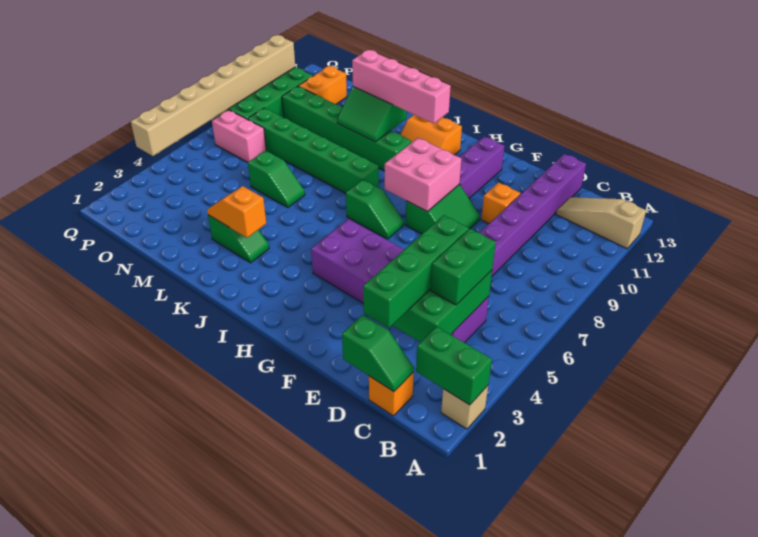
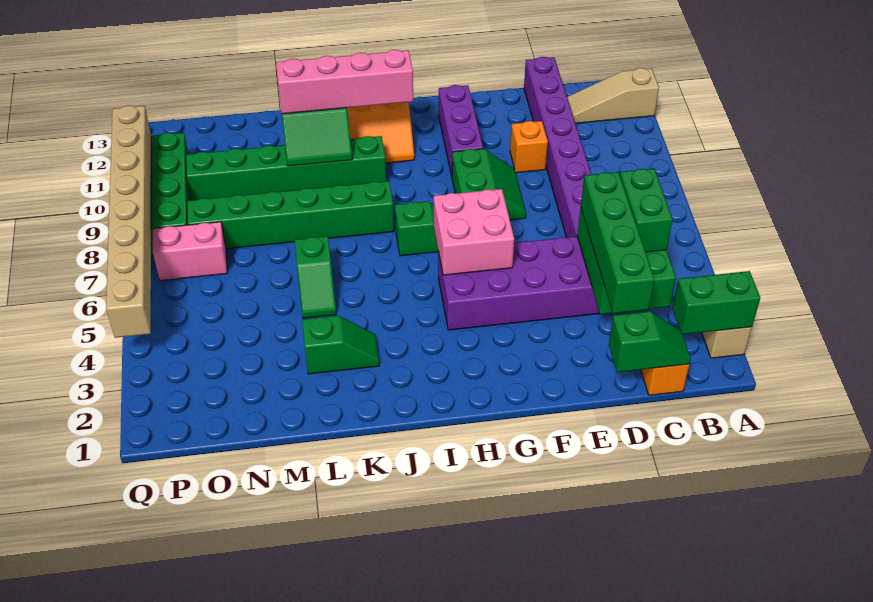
pink 2x2 brick [385,138,461,212] -> pink 2x2 brick moved to [434,189,514,275]
orange 1x2 slope [207,186,266,238] -> none
green 1x2 slope [248,151,305,207] -> green 1x2 slope turned to [295,236,336,318]
orange 1x2 brick [299,66,347,104] -> none

